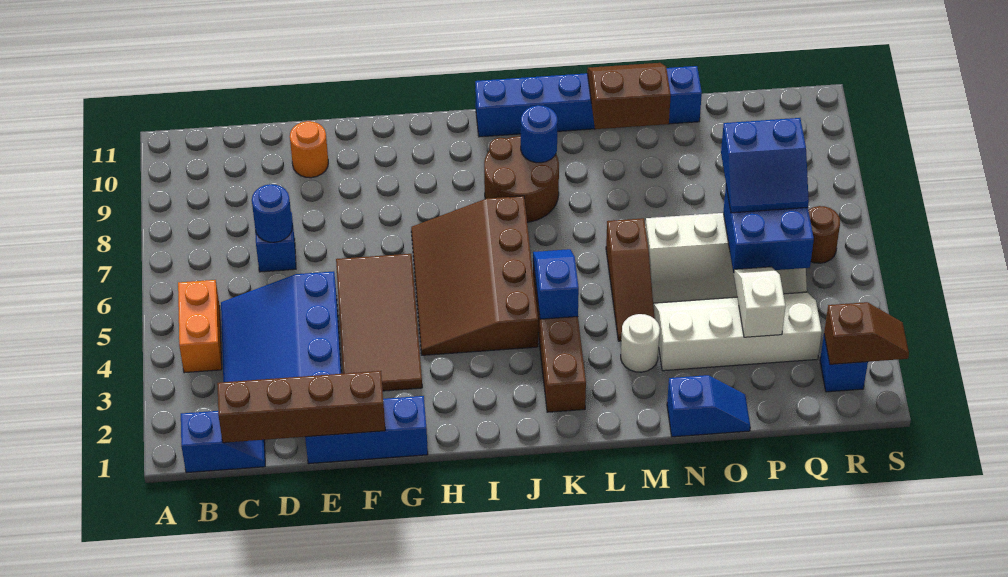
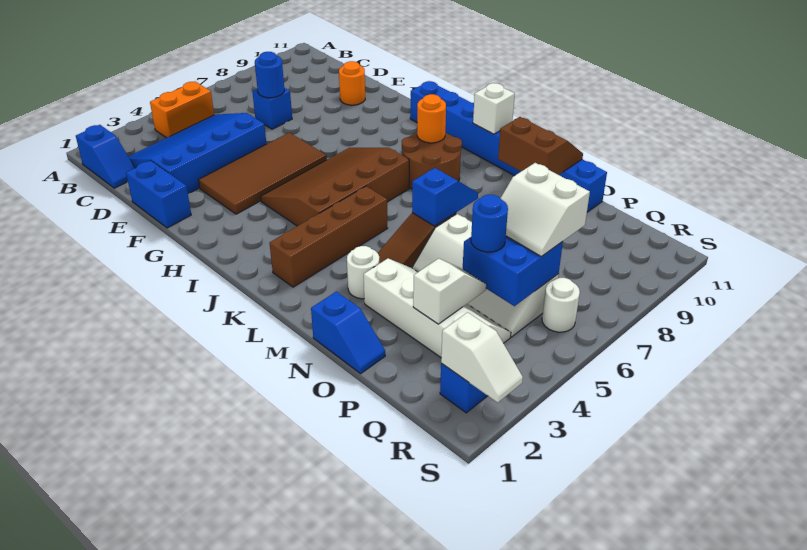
brown 1x4 brick [217,371,385,443] -> none
blue 1x3 brick [305,396,428,464] -> blue 1x2 brick [126,160,191,228]
none -> orange 1x1 round brick [417,94,446,143]
blue 1x6 brick [475,66,702,137] -> blue 1x8 brick [410,81,607,212]
blue 1x2 slope [533,249,579,319] -> blue 1x2 slope moved to [412,168,478,226]
blue 1x1 round brick [521,105,558,163] -> blue 1x1 round brick moved to [471,195,508,252]
none -> white 1x1 brick [473,83,515,134]
blue 2x2 slope [721,118,809,213] -> white 2x2 slope [501,163,590,257]
brown 1x2 slope [824,302,909,364] -> white 1x2 slope [441,312,523,402]
brown 1x1 round brick [808,206,840,263] -> white 1x1 round brick [542,278,580,332]

